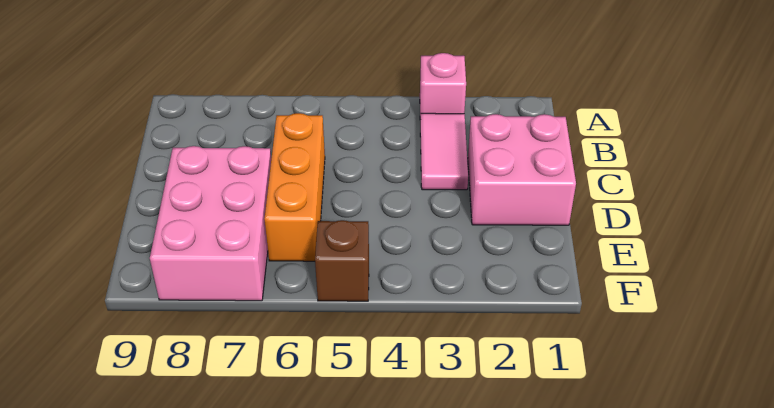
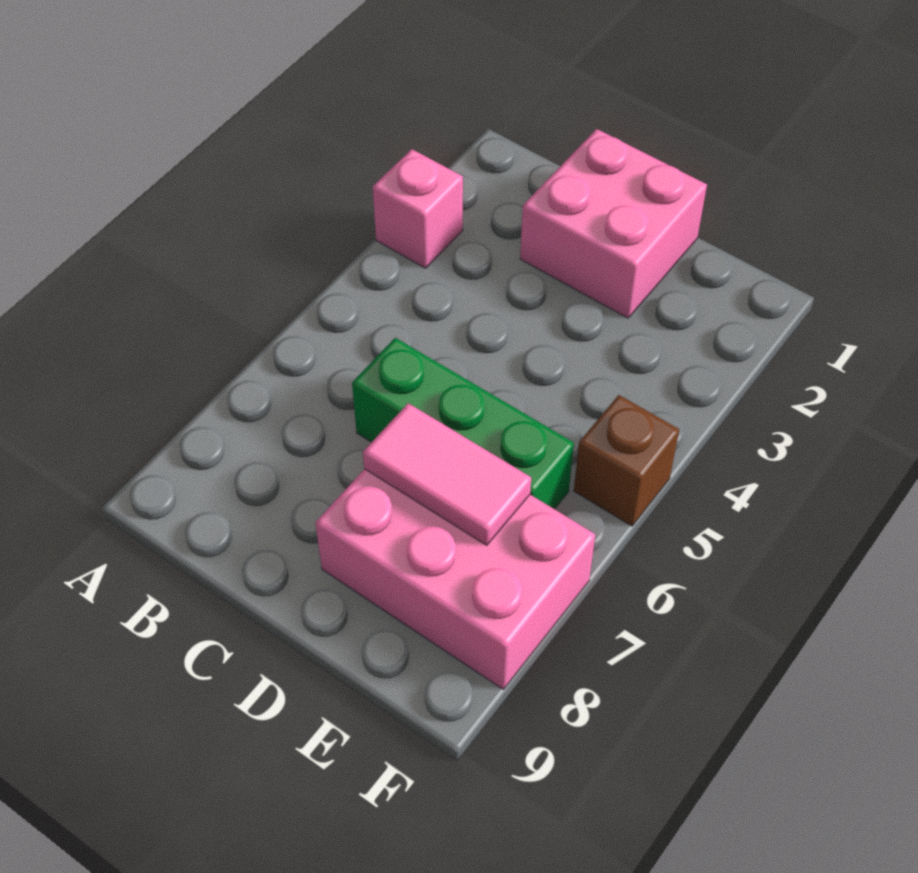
pink 1x2 tile [420,113,468,190] -> pink 1x2 tile moved to [363,403,531,545]
orange 1x3 brick [264,113,325,261] -> green 1x3 brick [352,338,574,509]

